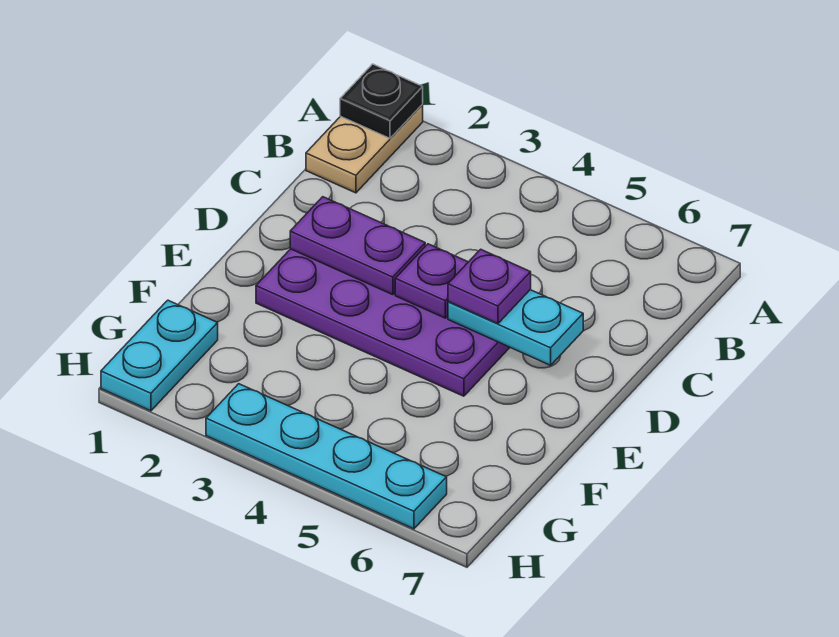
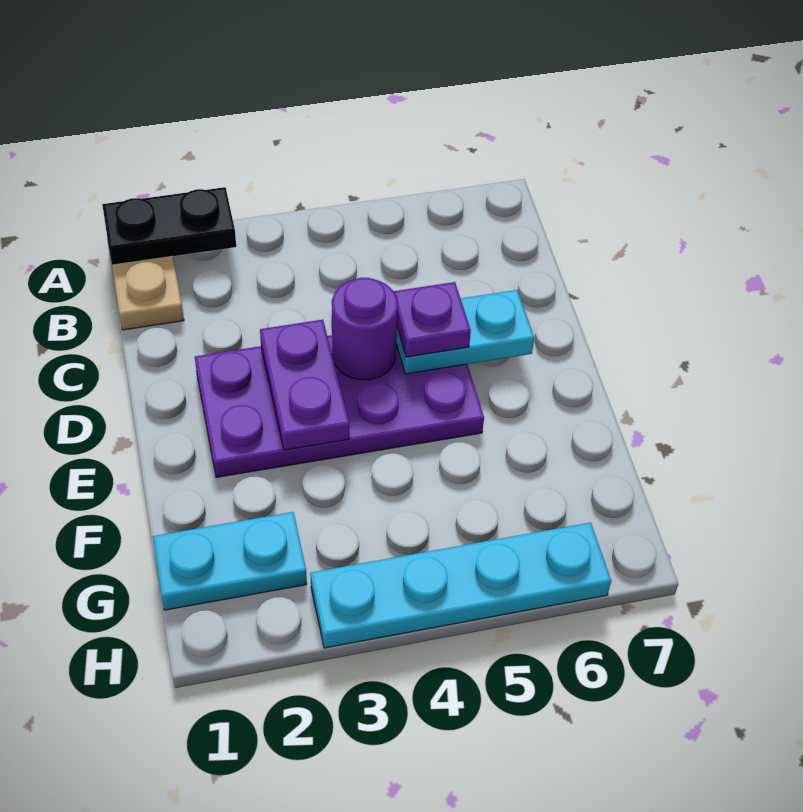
black 1x1 plate [340,64,423,138] -> black 1x2 plate [102,187,236,265]
purple 1x2 plate [290,197,425,295] -> purple 1x2 plate turned to [260,320,349,450]
purple 1x1 plate [395,244,468,318] -> purple 1x1 round brick [332,278,398,380]
cyan 1x2 plate [101,300,218,411] -> cyan 1x2 plate turned to [153,512,307,610]

